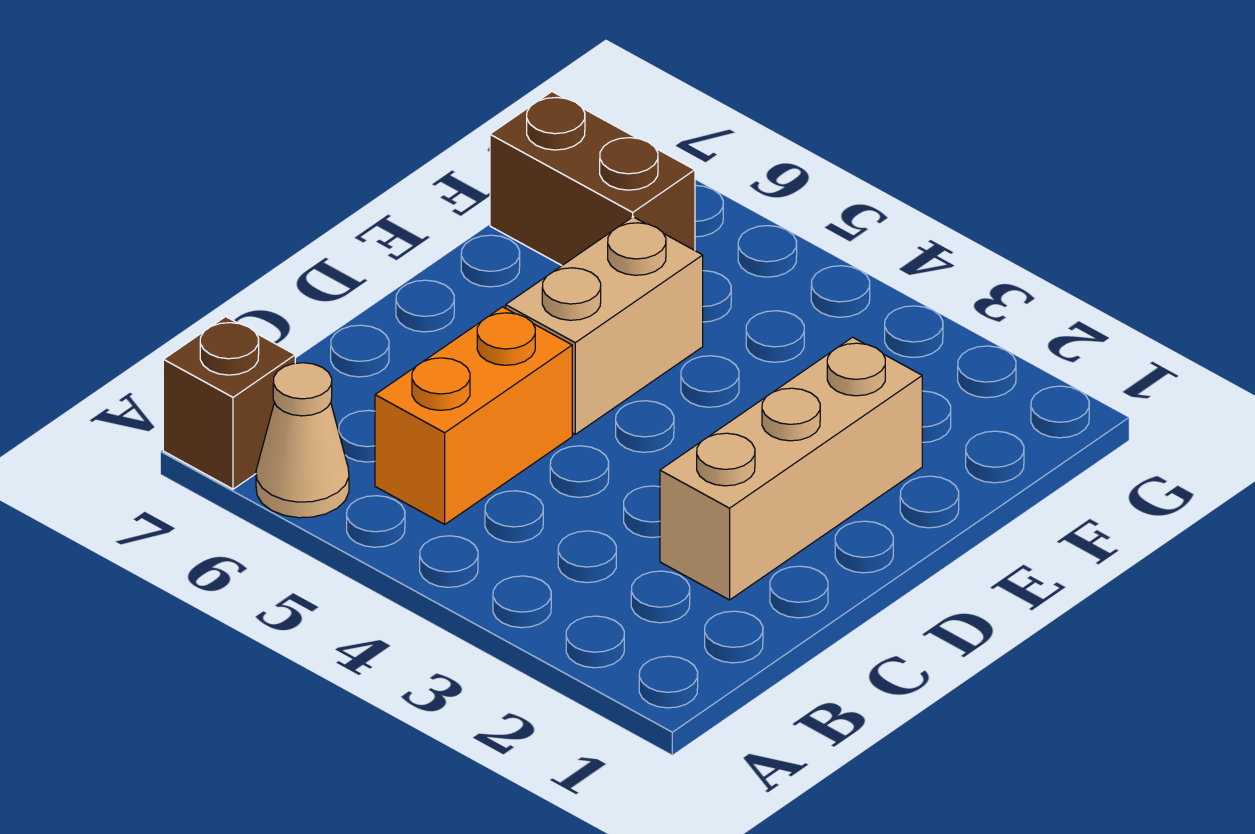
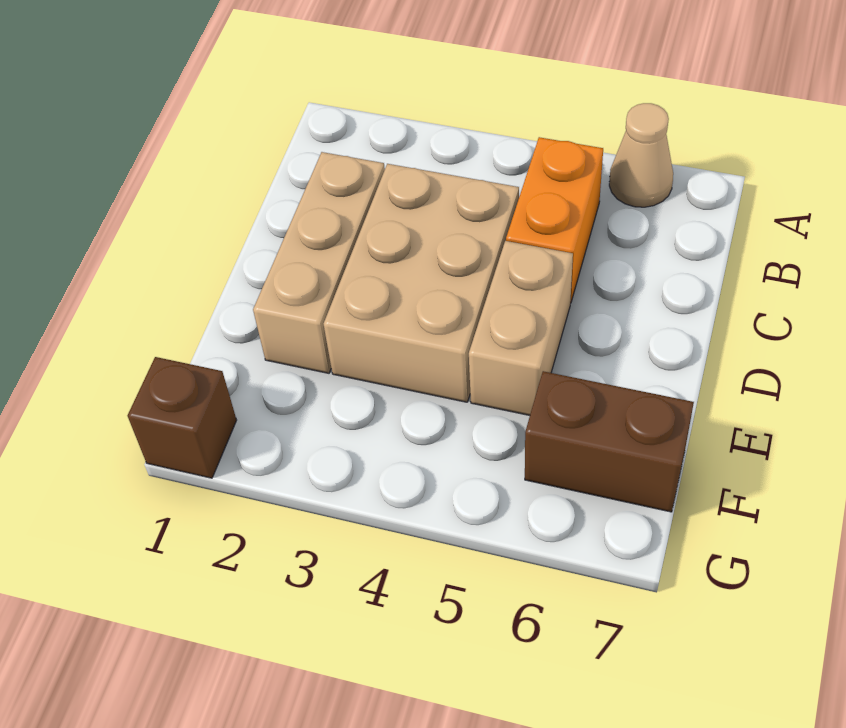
brown 1x1 brick [163,317,295,489] -> brown 1x1 brick moved to [128,357,237,478]
none -> tan 2x3 brick [323,164,519,402]

